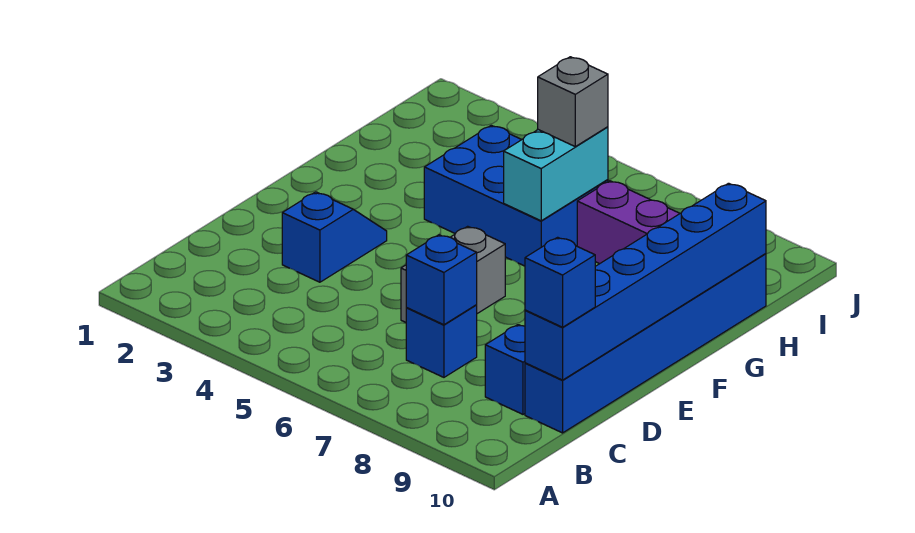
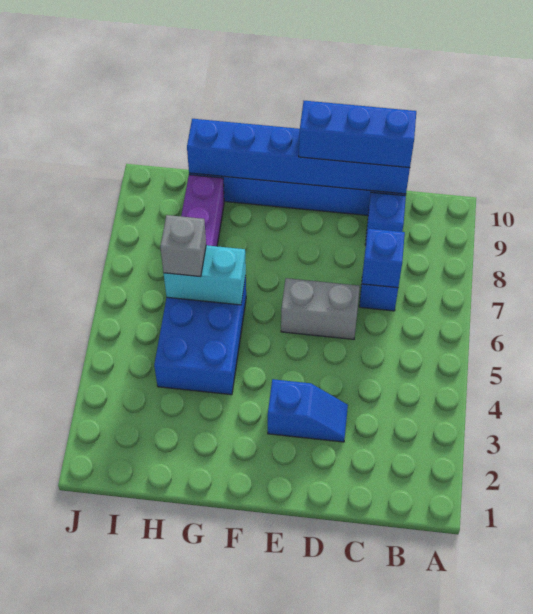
blue 1x1 brick [525,237,595,327] -> blue 1x3 brick [299,101,416,168]
blue 1x2 slope [282,192,387,282] -> blue 1x2 slope turned to [268,379,348,442]

